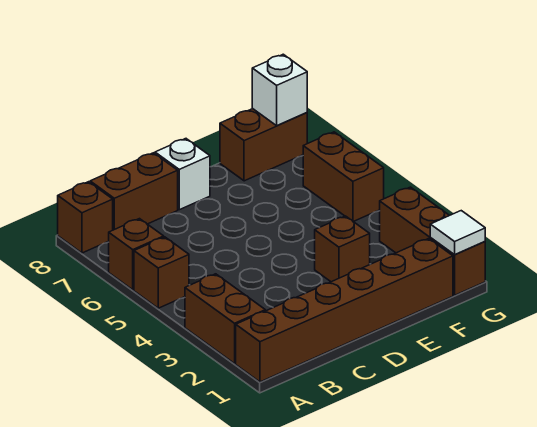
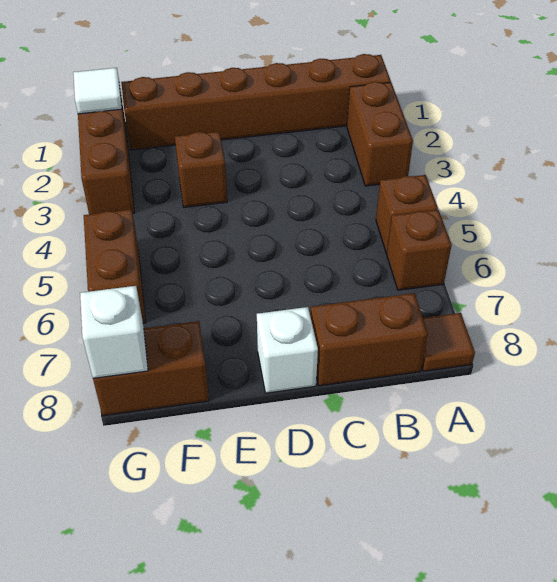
brown 1x1 brick [58,182,113,253] -> brown 1x1 tile [422,313,475,371]

